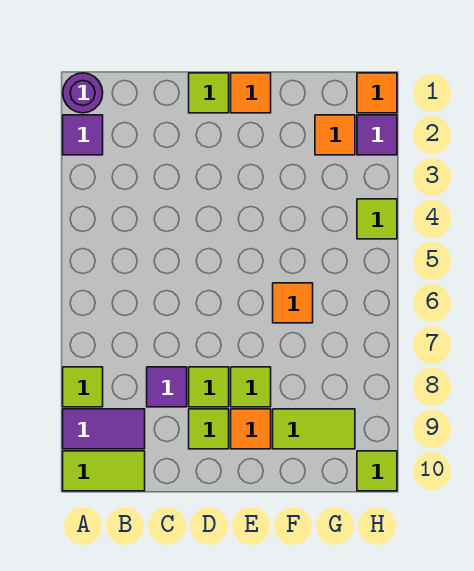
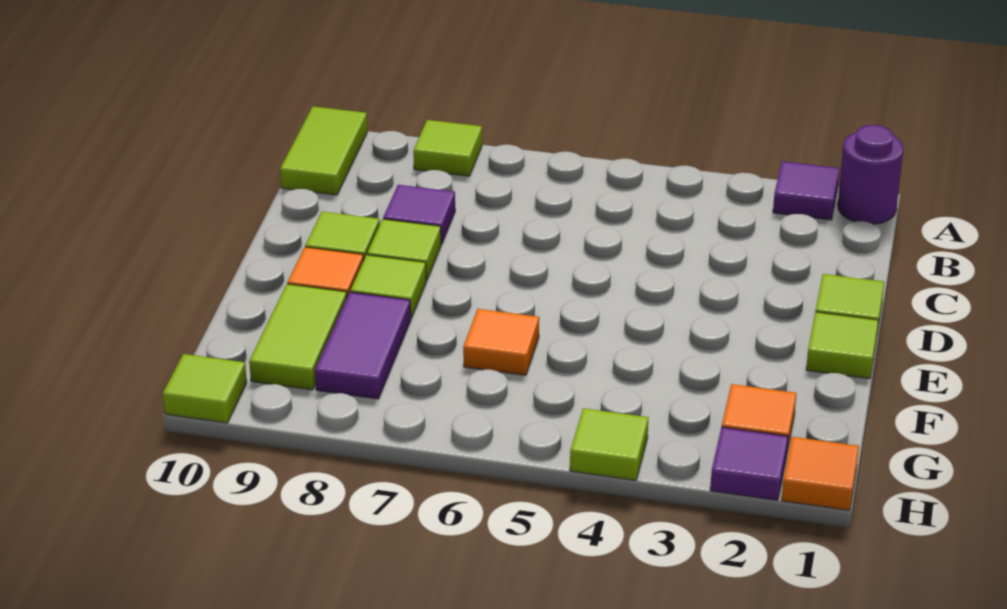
purple 1x2 tile [63,409,145,449] -> purple 1x2 tile moved to [315,292,411,399]
orange 1x1 tile [231,73,271,113] -> lime 1x1 tile [806,312,879,379]

